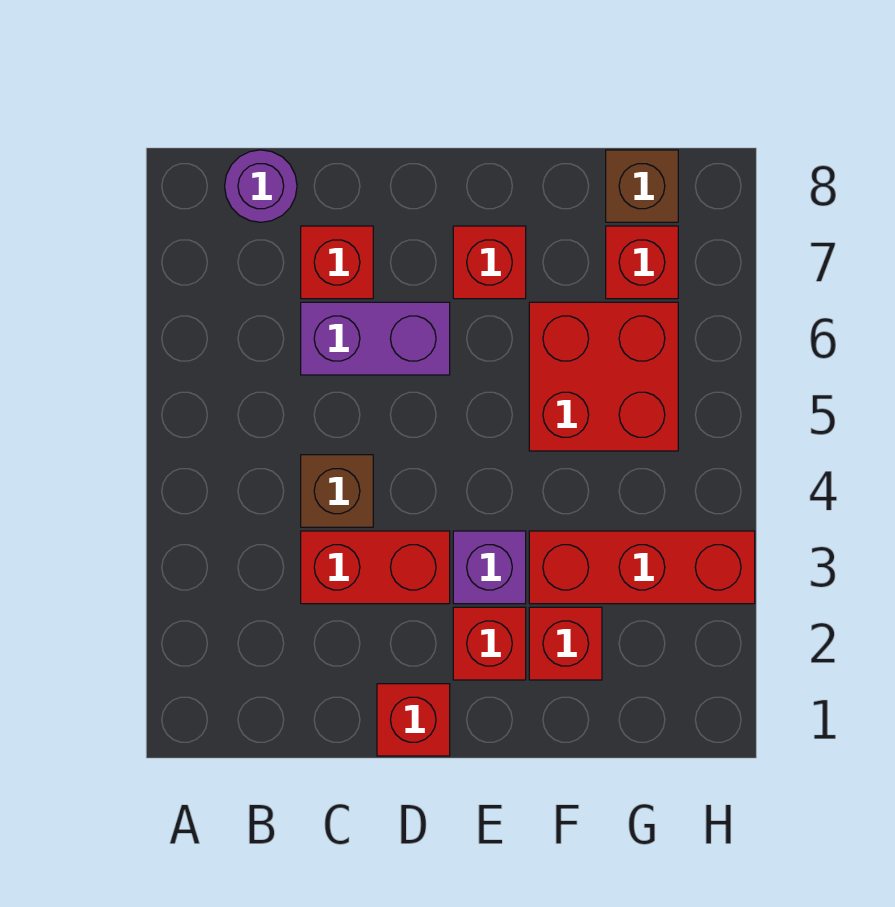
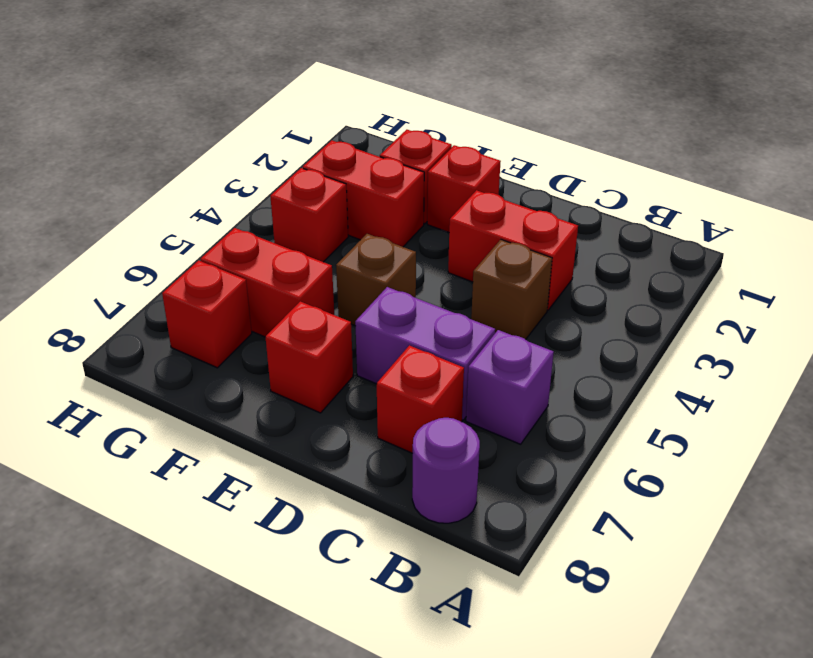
red 1x1 brick [377,684,450,756] -> red 1x1 brick moved to [270,168,348,262]
purple 1x1 brick [453,531,526,604] -> purple 1x1 brick moved to [466,330,554,444]
red 1x3 brick [529,531,755,604] -> red 1x2 brick [303,140,424,247]
red 2x2 brick [529,302,678,451] -> red 1x2 brick [200,228,334,337]
brown 1x1 brick [606,150,678,222] -> brown 1x1 brick moved to [336,234,416,325]

